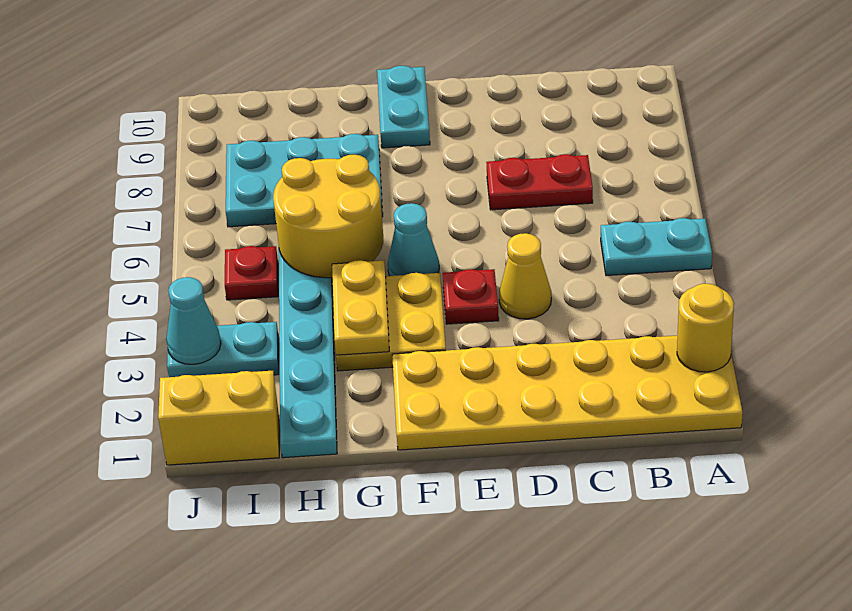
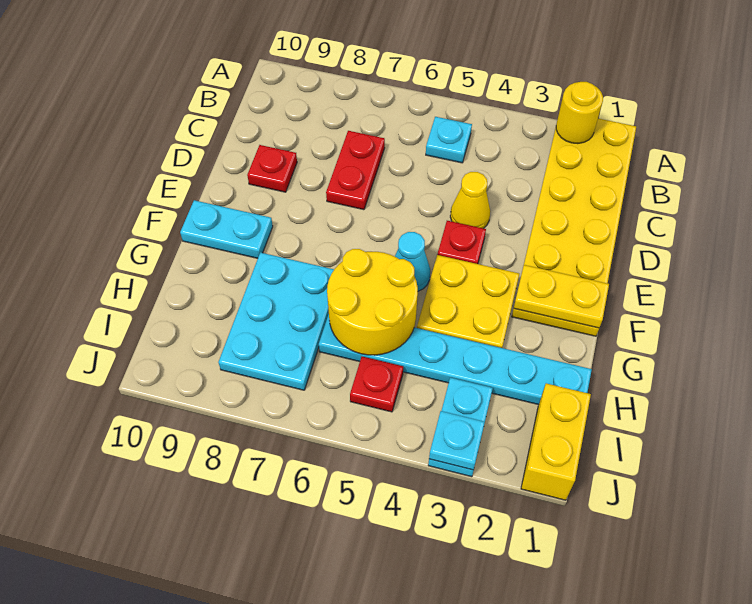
cyan 1x2 plate [601,218,712,276] -> cyan 1x1 plate [426,117,472,163]
none -> red 1x1 plate [247,145,297,192]
yellow 1x2 plate [332,260,389,355] -> yellow 1x2 plate moved to [514,265,609,328]
cyan 1x1 cone [166,277,221,364] -> cyan 1x1 plate [429,411,485,470]

